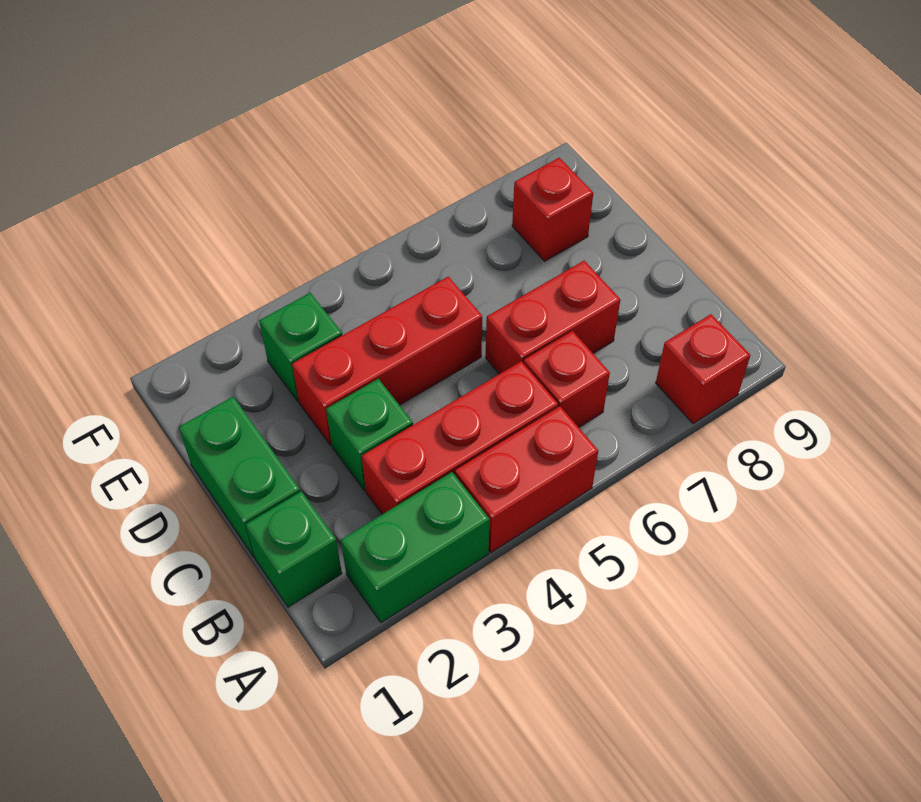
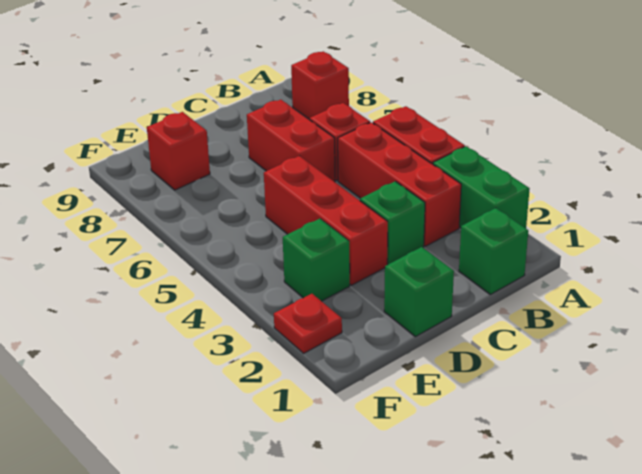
green 1x2 brick [179,397,300,557] -> green 1x1 brick [384,247,454,337]
none -> red 1x1 plate [274,294,342,353]

